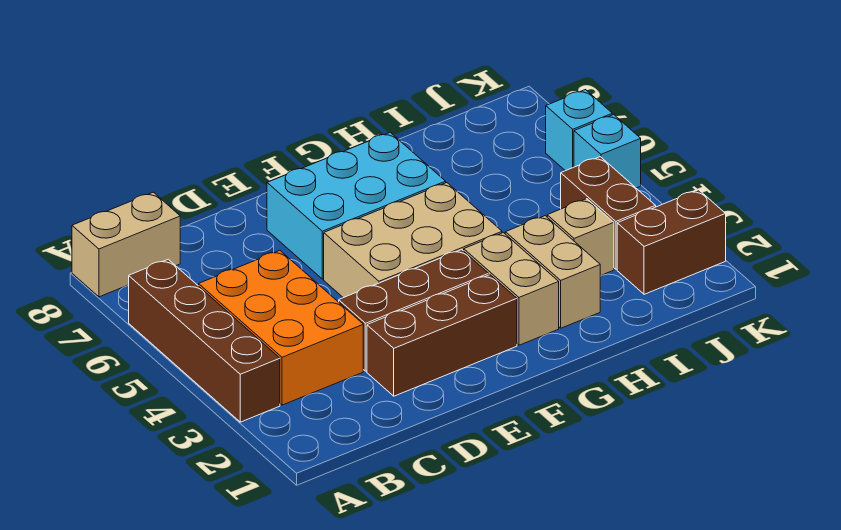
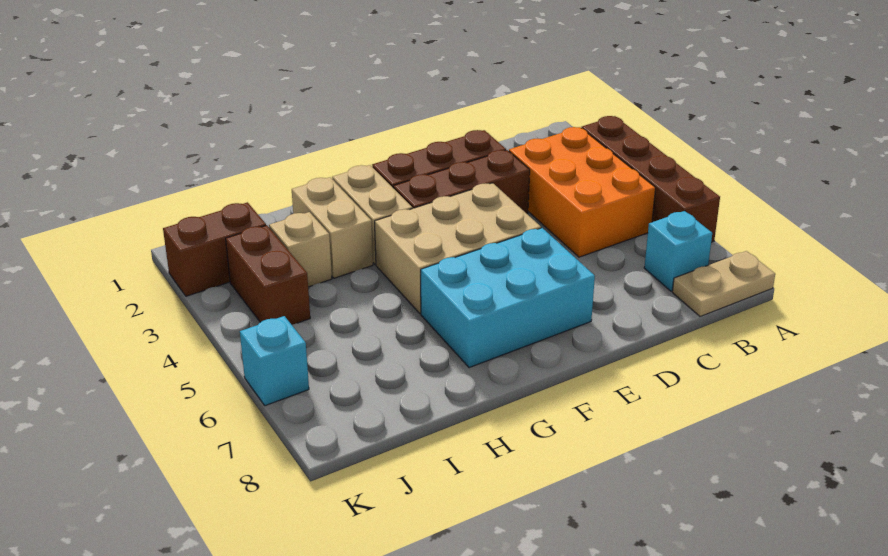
tan 1x2 brick [72,192,180,297] -> tan 1x2 plate [672,251,775,317]
cyan 1x1 brick [574,115,641,188] -> cyan 1x1 brick moved to [644,211,712,291]

